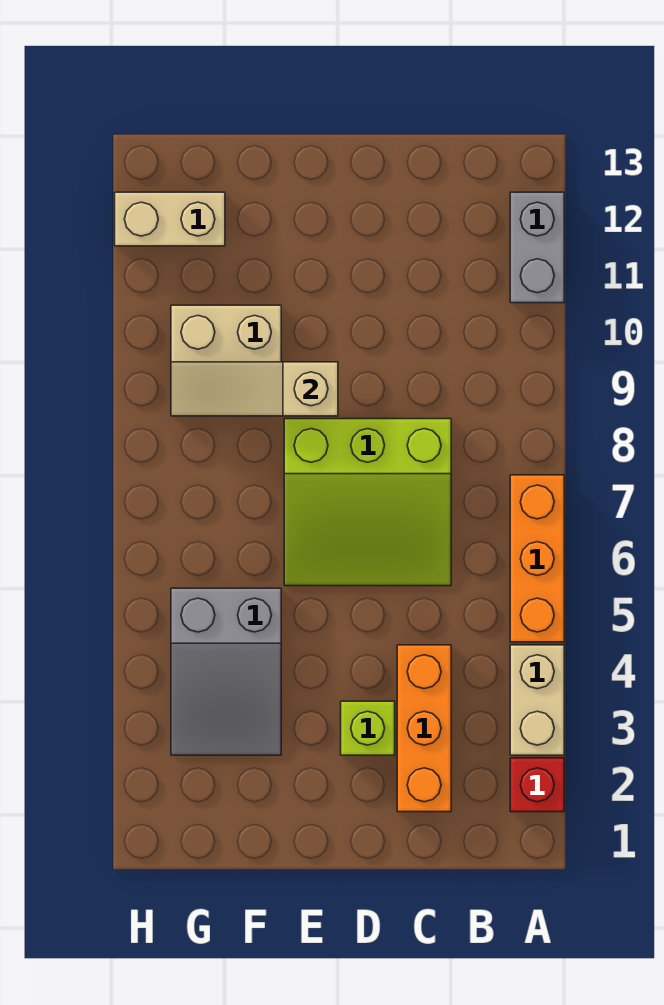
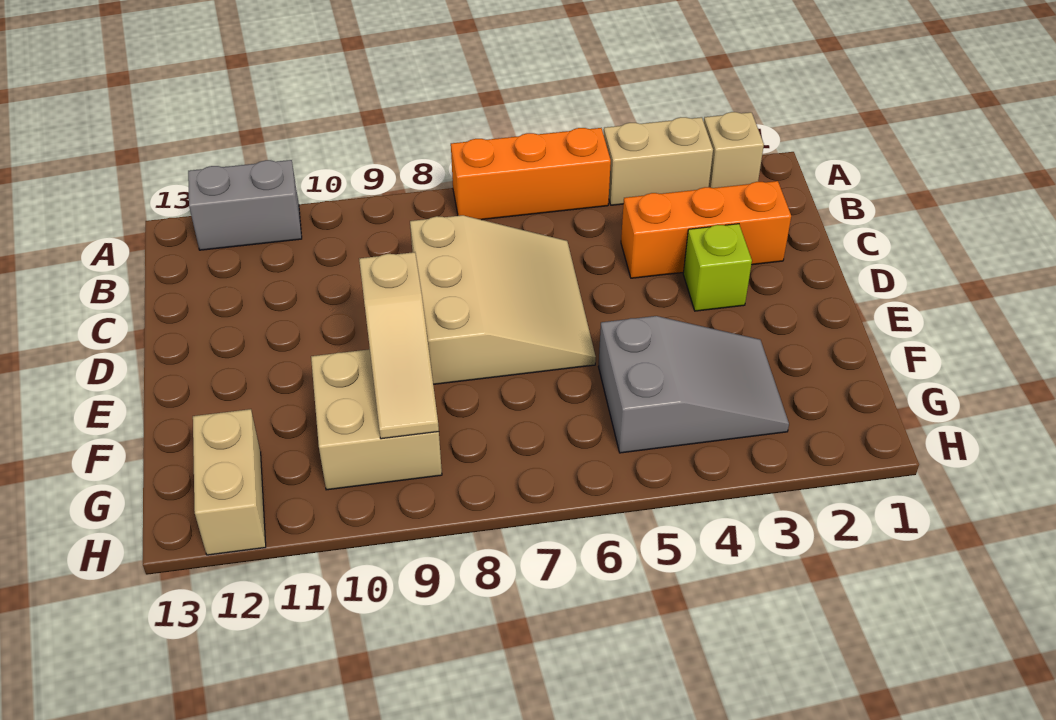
red 1x1 brick [510,758,564,812] -> tan 1x1 brick [704,112,764,188]
lime 3x3 slope [284,419,451,586] -> tan 3x3 slope [410,215,596,384]

